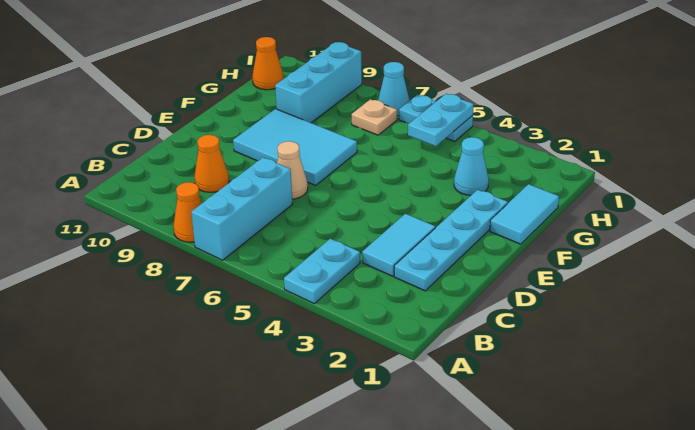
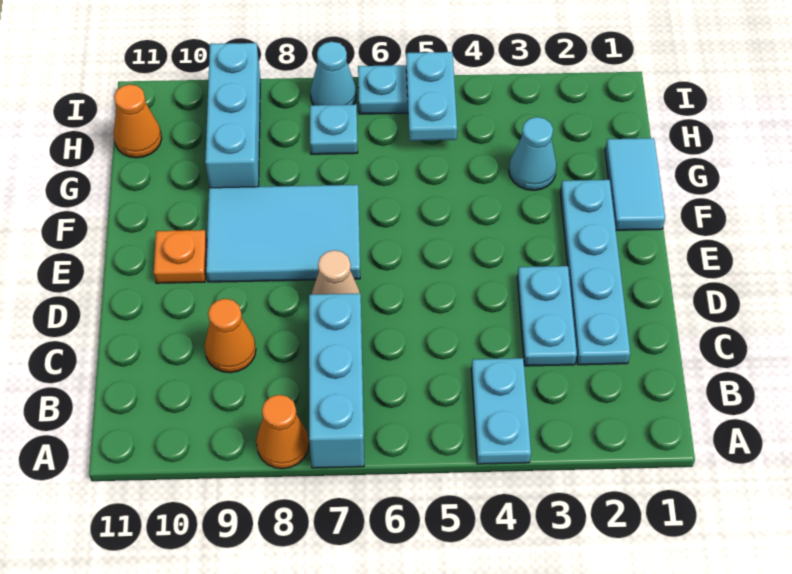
cyan 1x2 tile [362,214,435,276] -> cyan 1x2 plate [517,266,577,366]
none -> orange 1x1 plate [154,230,207,283]
tan 1x1 plate [352,99,397,135] -> cyan 1x1 plate [310,104,358,154]

